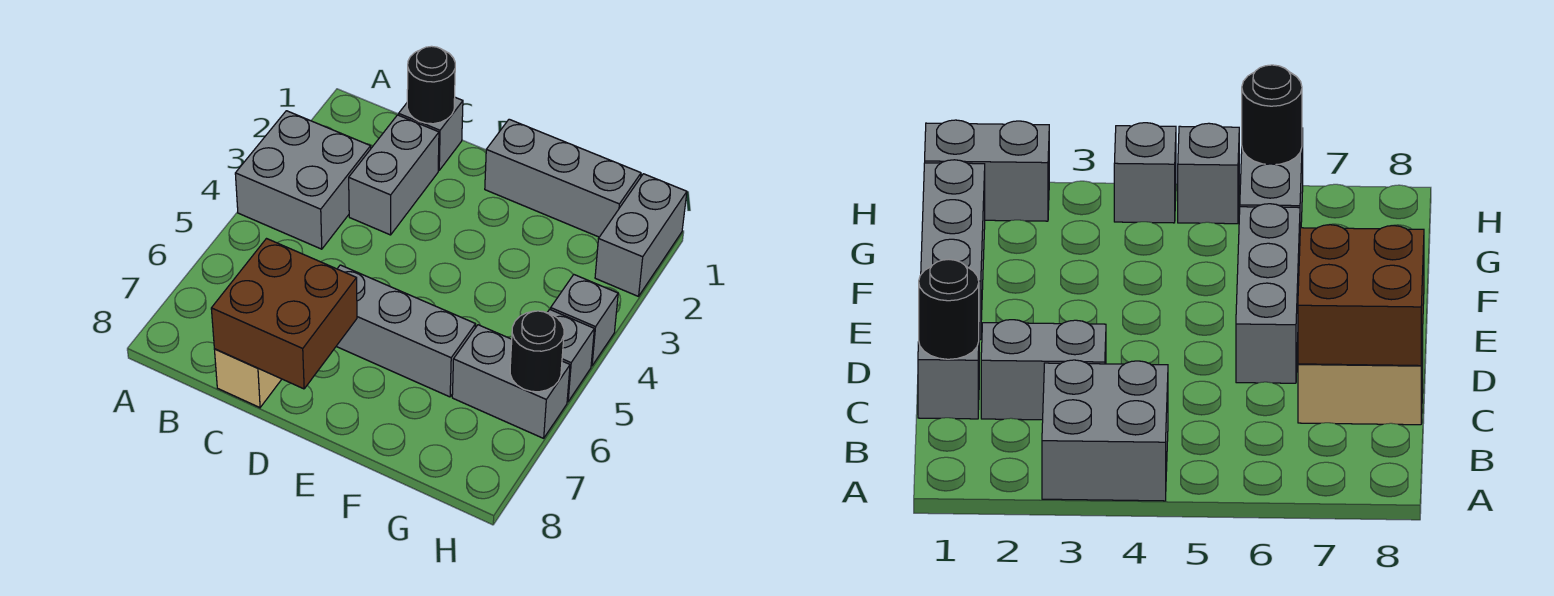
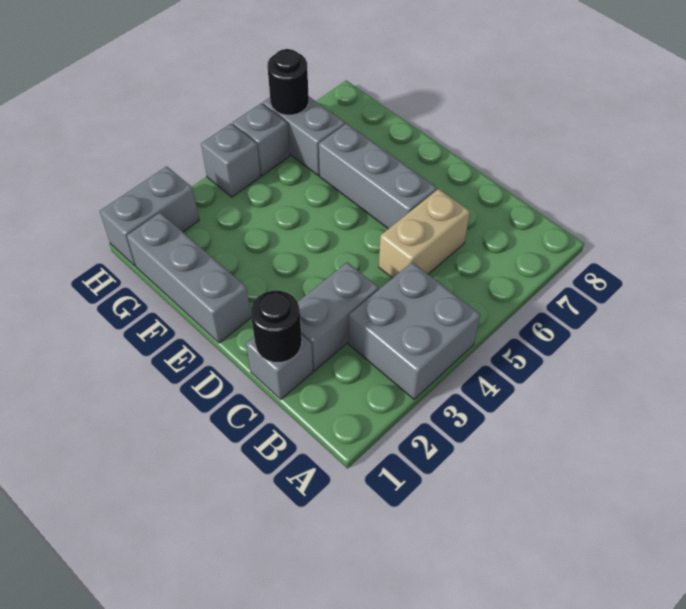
tan 1x2 brick [214,349,282,408] -> tan 1x2 brick moved to [379,189,470,278]
brown 2x2 brick [211,239,357,389] -> none

